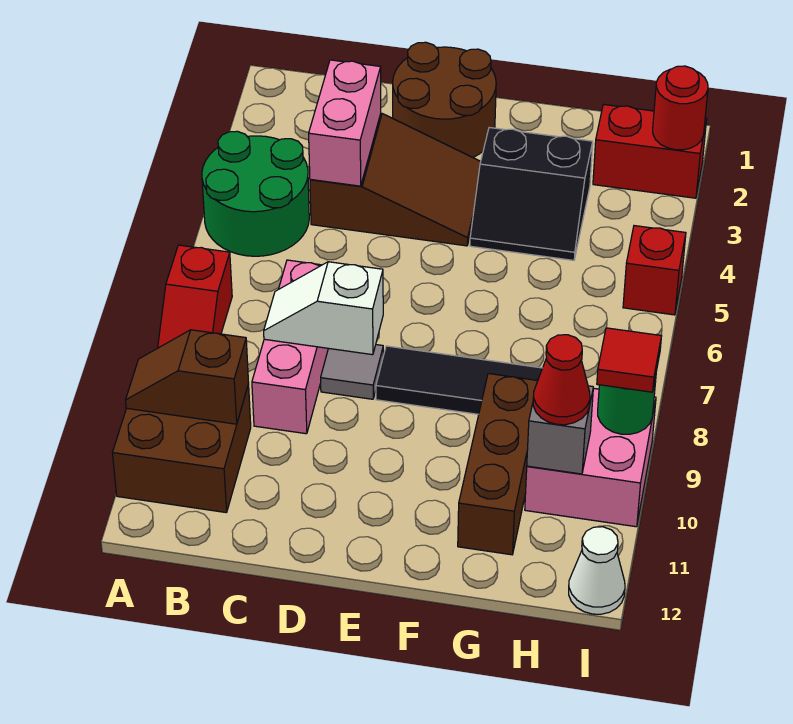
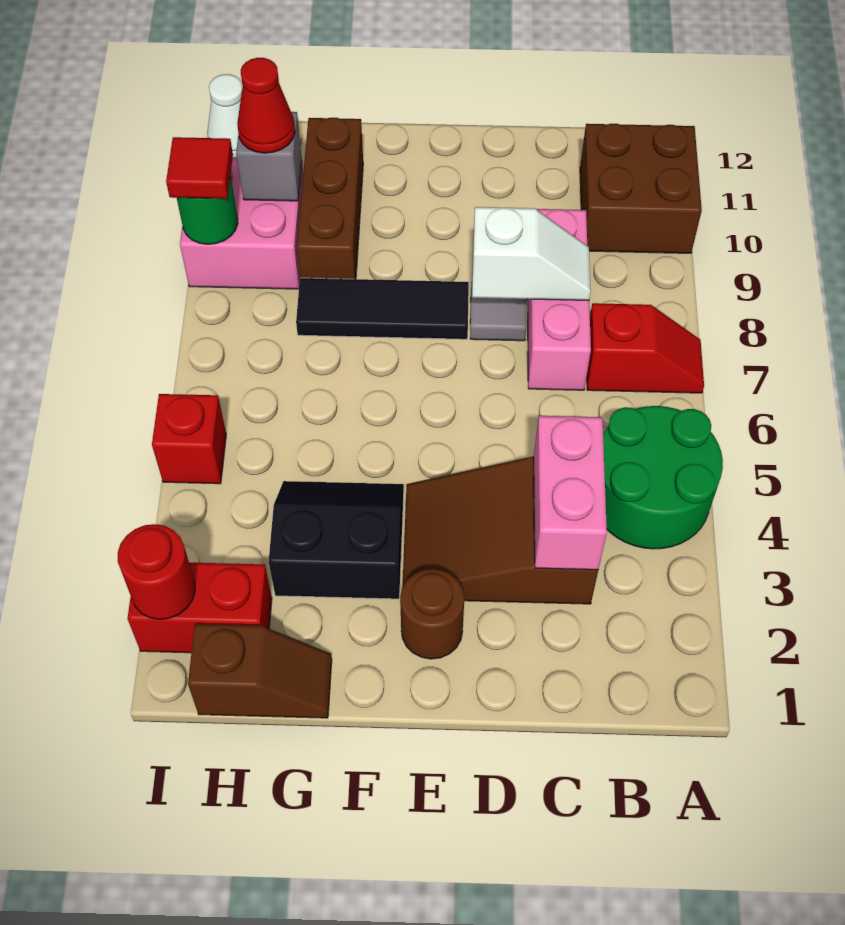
red 1x2 slope [158,245,232,348] -> red 1x2 slope turned to [587,303,704,393]
brown 1x2 slope [126,330,249,424] -> brown 1x2 slope moved to [188,624,332,718]
brown 2x2 round brick [393,42,496,157] -> brown 1x1 round brick [400,569,464,659]

